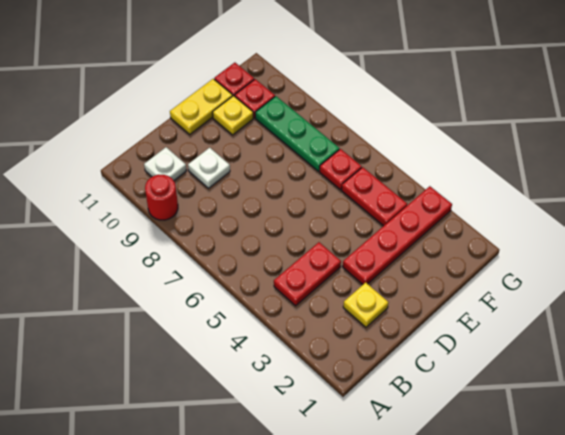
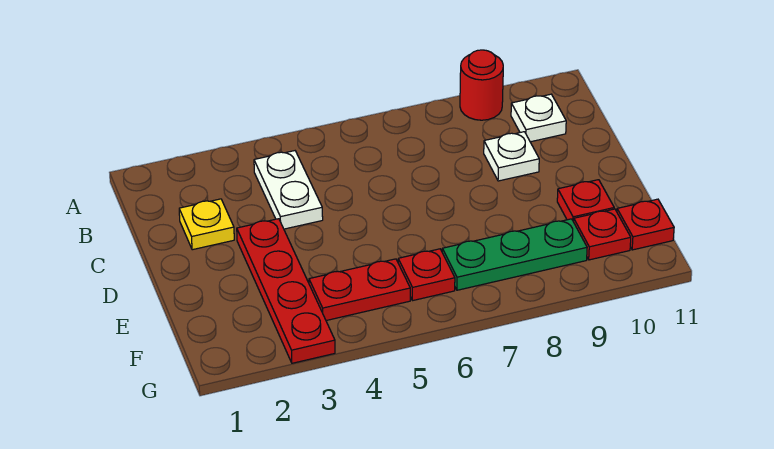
red 1x2 plate [274,242,341,306] -> white 1x2 plate [254,151,323,229]
yellow 1x2 plate [170,79,233,134] -> none
yellow 1x1 plate [213,96,253,135] -> red 1x1 plate [557,180,614,222]

